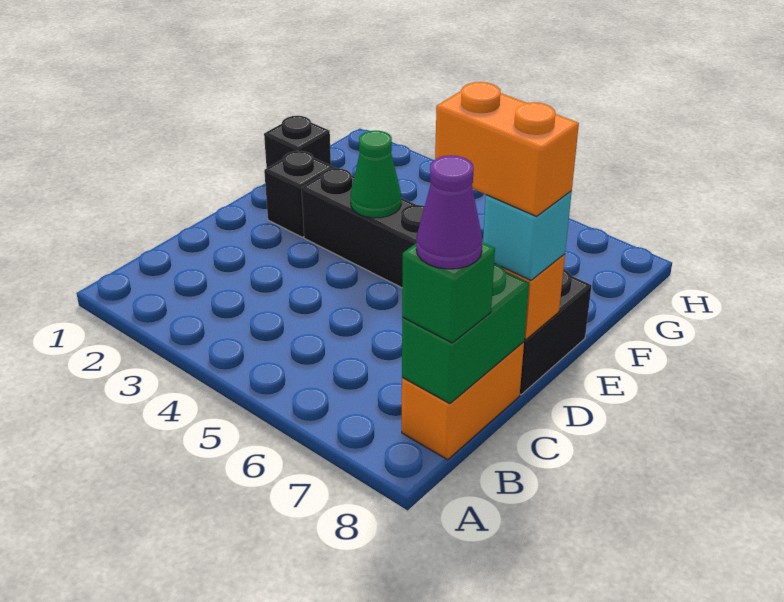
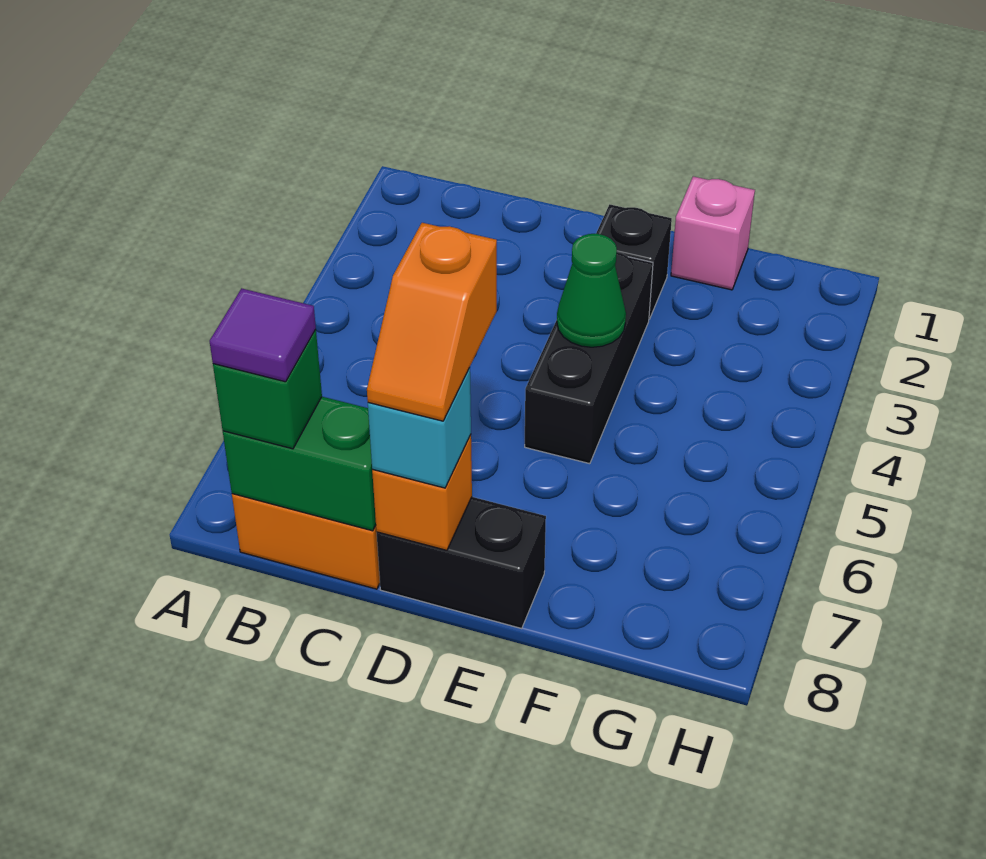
purple 1x1 cone [416,156,483,269] -> purple 1x1 tile [210,288,316,382]
orange 1x2 brick [435,82,579,216] -> orange 1x2 slope [367,223,497,421]
black 1x1 brick [264,116,331,168] -> pink 1x1 brick [671,176,755,290]

